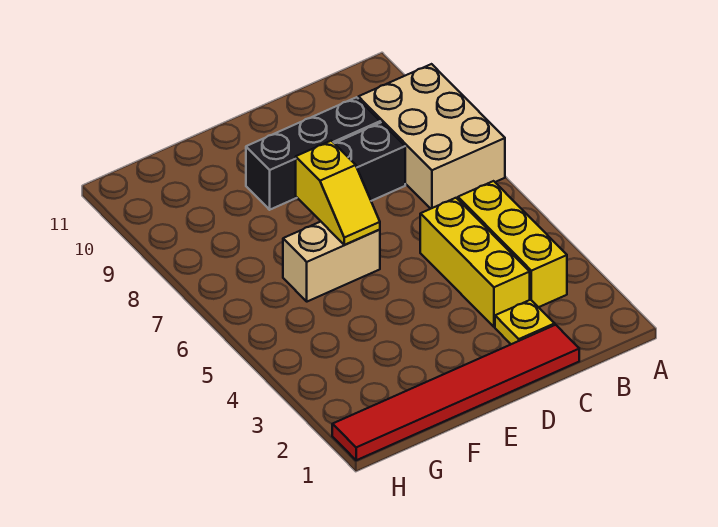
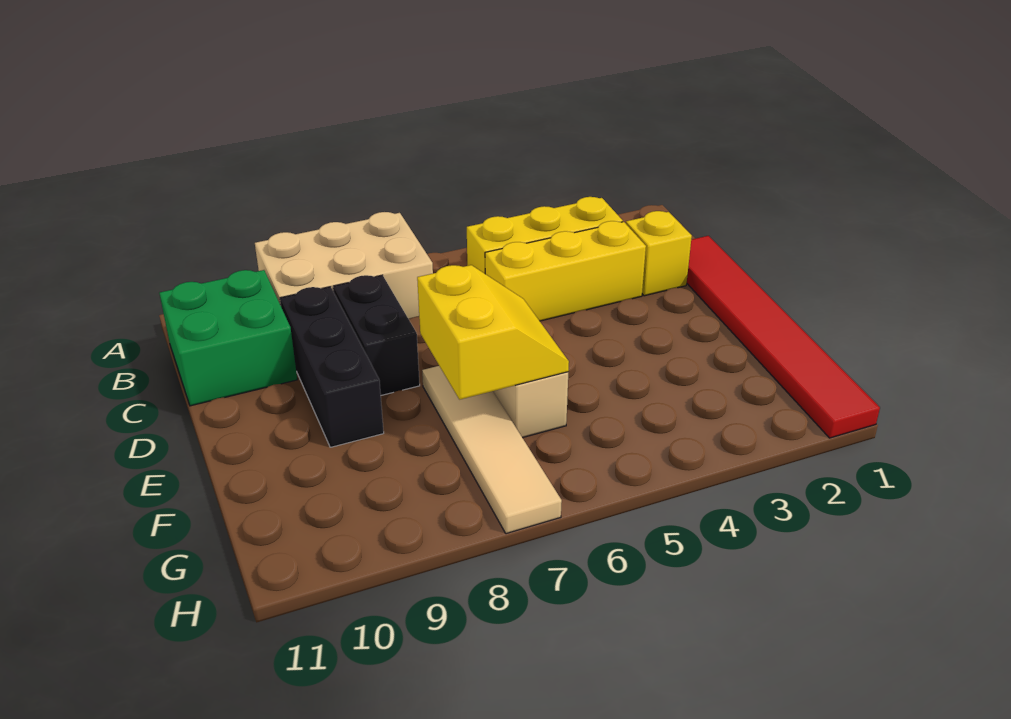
none -> green 2x2 brick [159,270,297,406]
yellow 1x1 plate [495,300,555,344] -> yellow 1x1 brick [626,211,692,296]
yellow 1x2 slope [296,141,380,245] -> yellow 2x2 slope [417,265,569,400]
none -> tan 1x4 tile [422,366,562,534]

